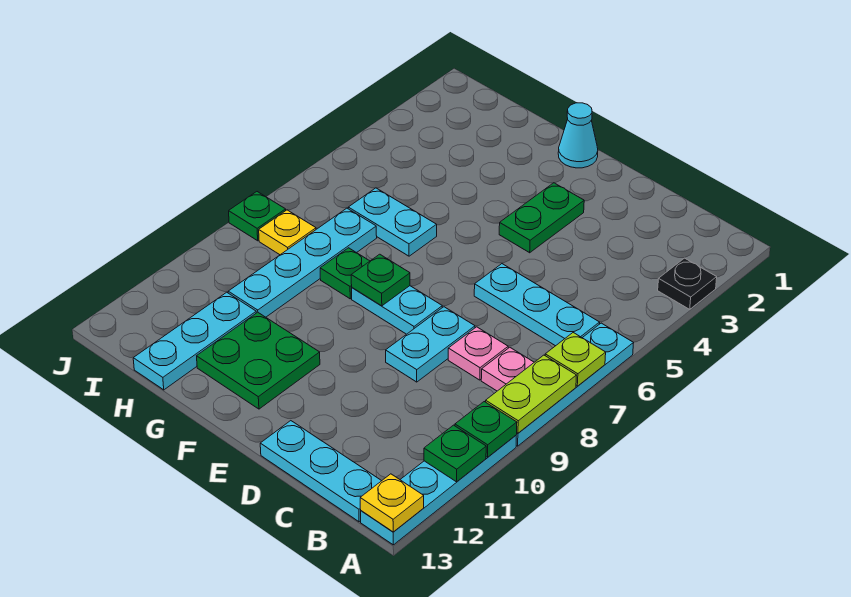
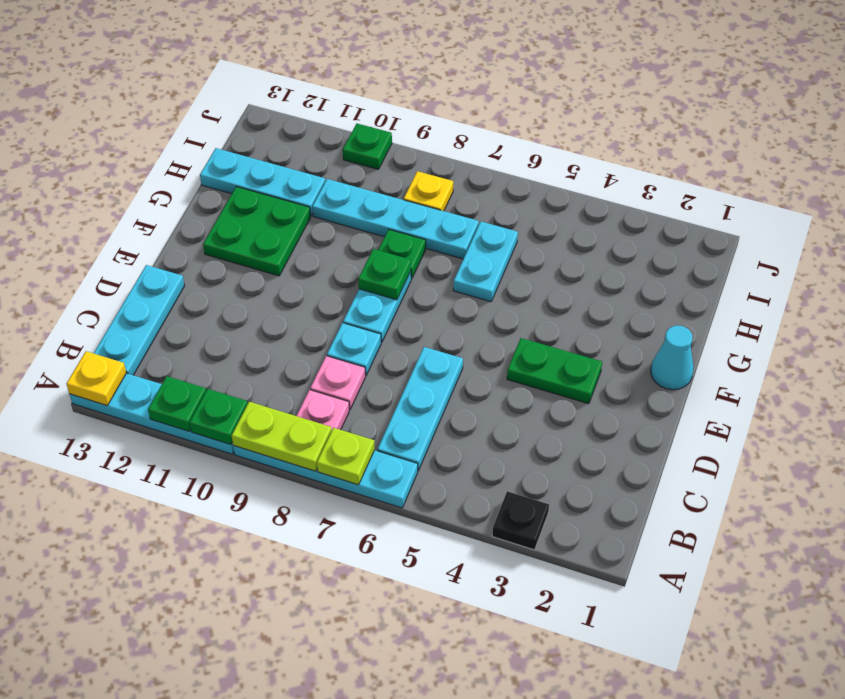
cyan 1x2 plate [386,307,475,382] -> cyan 1x1 plate [327,323,381,375]
green 1x1 plate [229,192,286,241] -> green 1x1 plate moved to [343,124,392,169]

